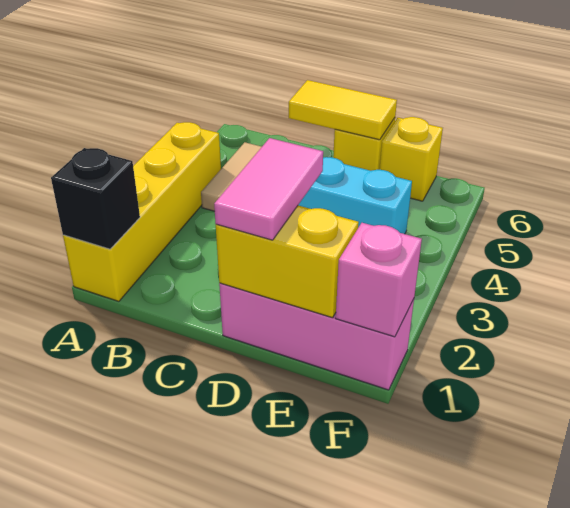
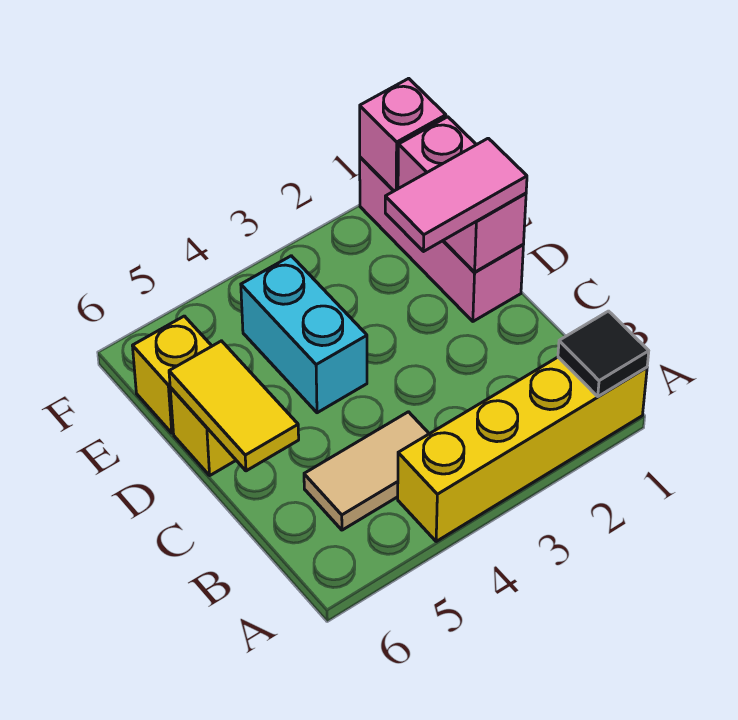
black 1x1 brick [51,148,140,249] -> black 1x1 tile [558,311,649,396]
yellow 1x2 brick [216,206,359,318] -> pink 1x2 brick [398,117,526,272]

